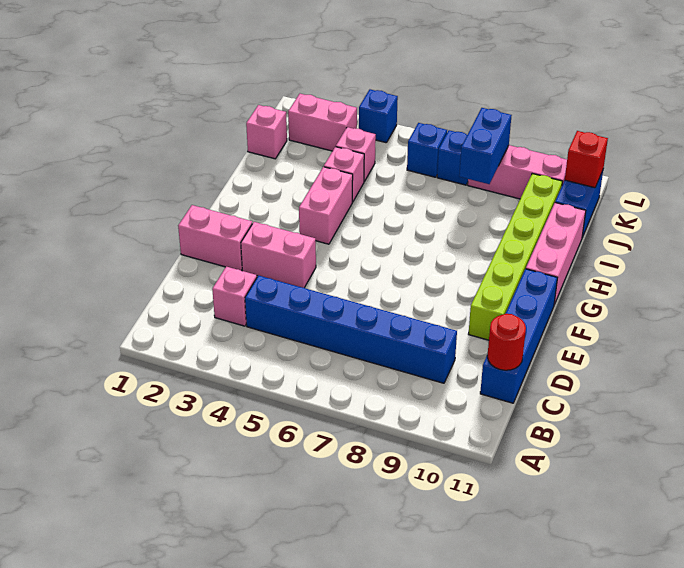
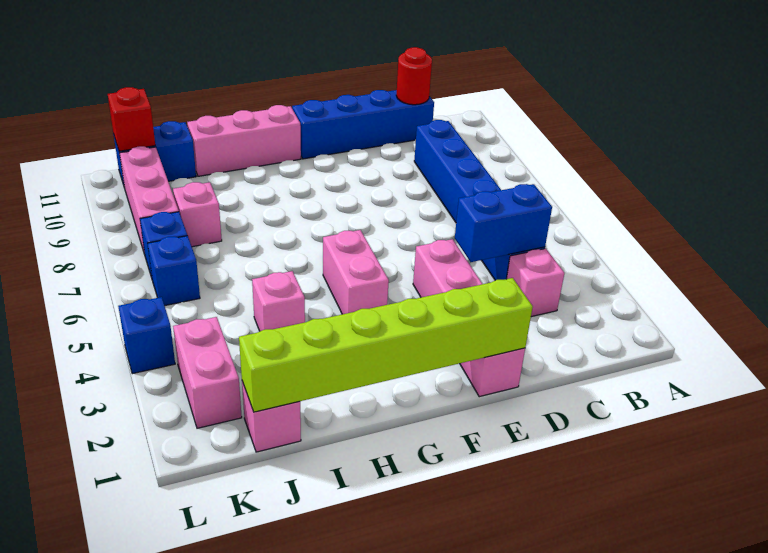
lime 1x6 brick [469,174,563,340] -> lime 1x6 brick moved to [239,278,533,412]
pink 1x2 brick [299,167,353,244] -> pink 1x2 brick turned to [323,230,389,314]
pink 1x1 brick [336,127,376,182] -> pink 1x1 brick moved to [173,182,222,247]
blue 1x2 brick [459,108,512,184] -> blue 1x2 brick moved to [455,184,552,262]

